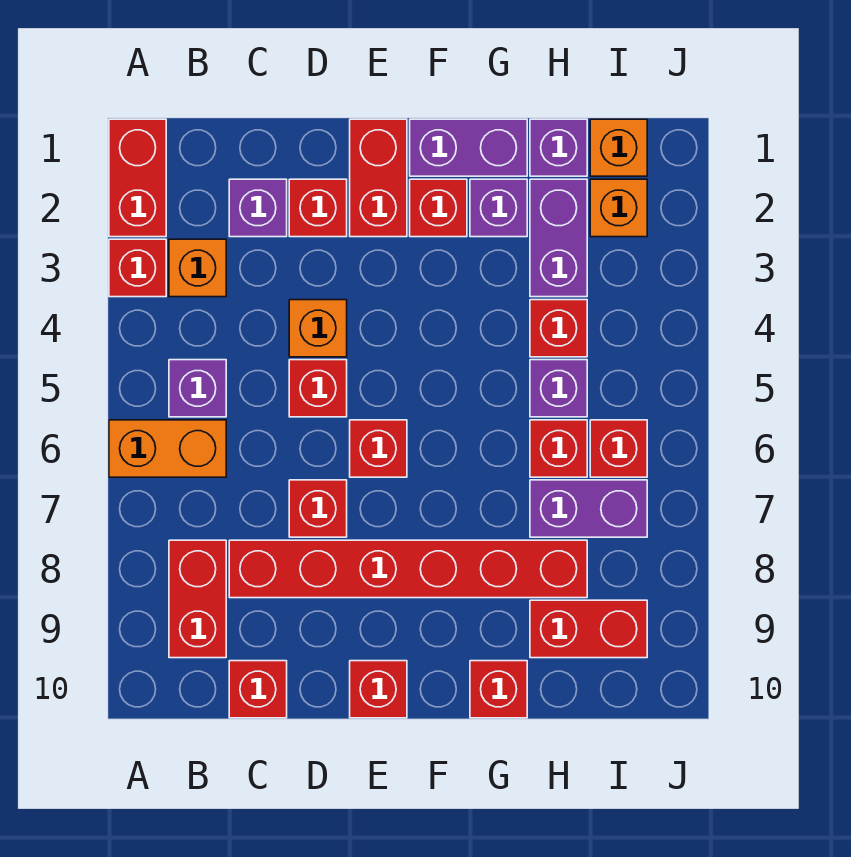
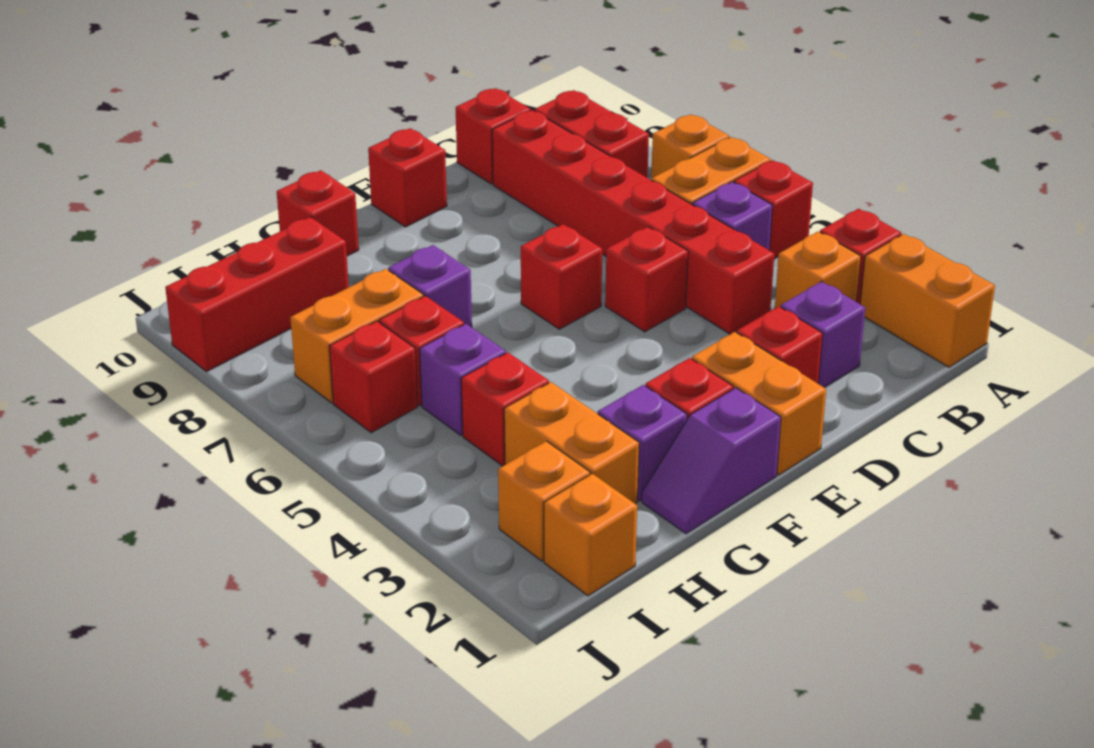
red 1x2 brick [109,119,166,237] -> orange 1x2 brick [860,234,995,367]
red 1x6 brick [229,540,587,598] -> red 1x6 brick turned to [492,110,774,334]
orange 1x1 brick [289,300,347,357] -> orange 1x1 brick moved to [651,114,729,178]
red 1x1 brick [289,480,347,537] -> red 1x1 brick moved to [734,160,813,259]
red 1x2 brick [350,119,407,237] -> orange 1x2 brick [692,332,826,475]
purple 1x2 brick [410,119,527,176] -> purple 1x2 slope [642,388,781,534]
purple 1x1 brick [530,119,587,176] -> purple 1x1 brick moved to [388,245,472,327]
purple 1x2 brick [530,179,587,297] -> orange 1x2 brick [504,382,639,504]
purple 1x2 brick [530,480,647,537] -> orange 1x2 brick [290,269,423,403]
red 1x2 brick [530,600,647,658] -> red 1x3 brick [165,217,349,372]

